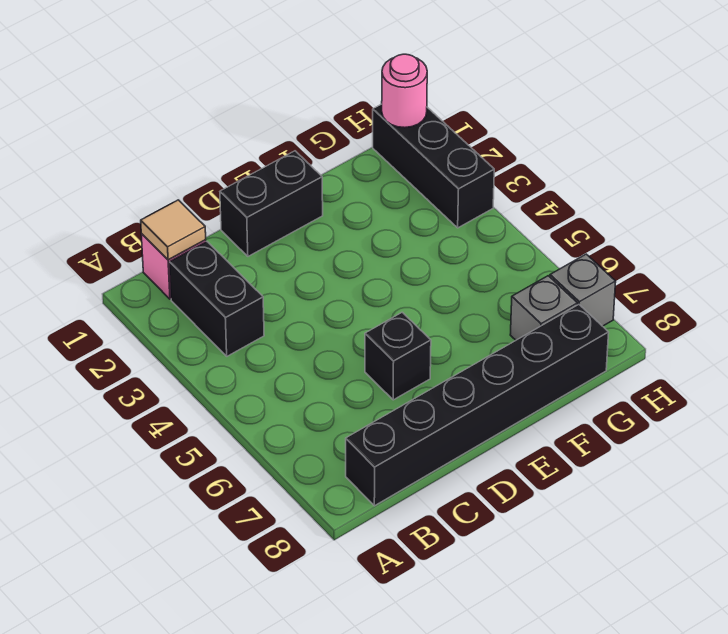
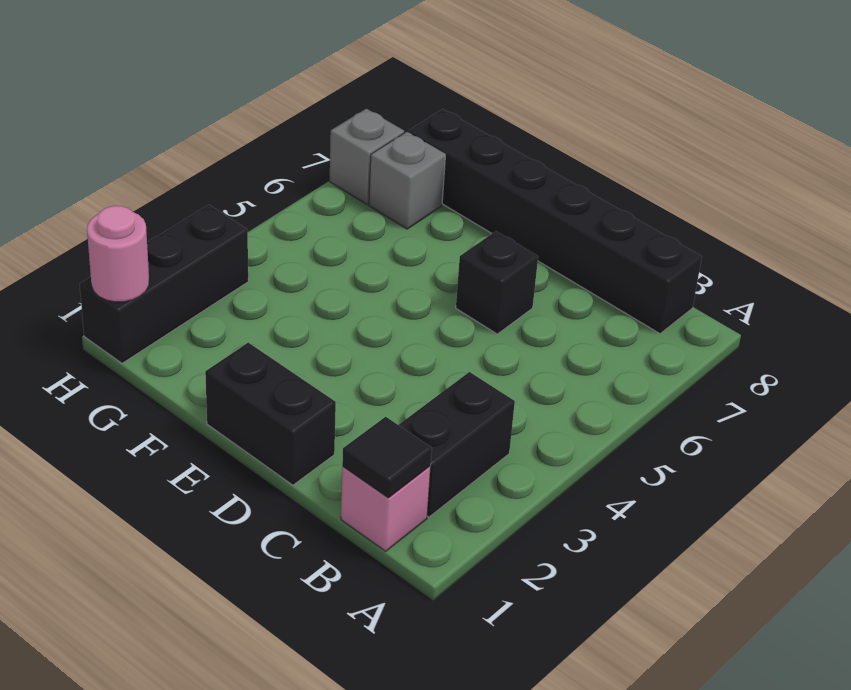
tan 1x1 tile [141,200,206,260] -> black 1x1 tile [342,417,432,498]

